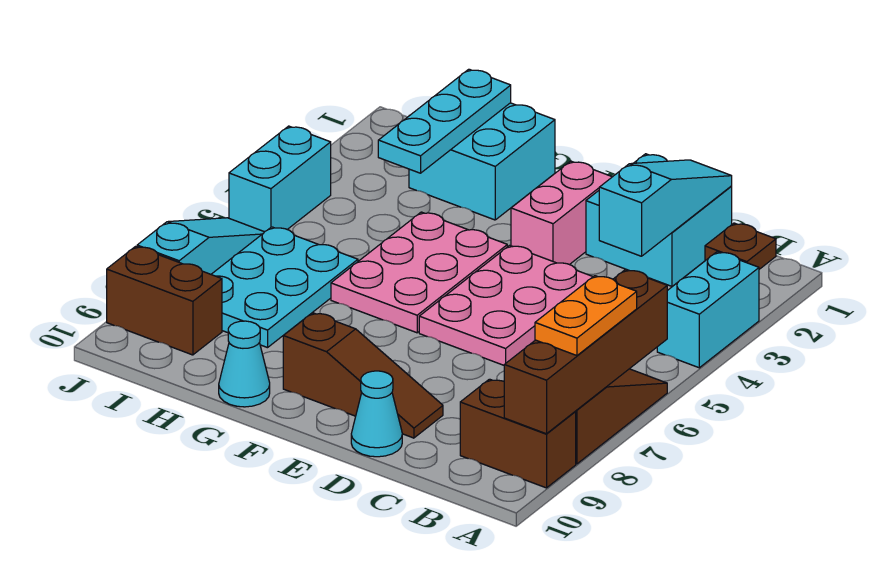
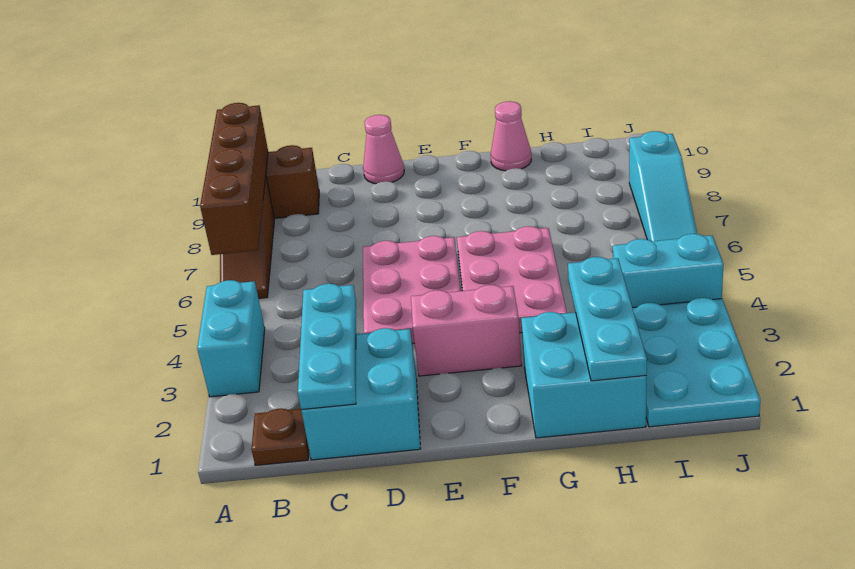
orange 1x2 plate [535,276,637,356] -> none
cyan 1x3 slope [599,160,732,256] -> cyan 1x3 plate [298,284,356,410]
brown 1x3 slope [283,313,443,438] -> none
cyan 1x1 cone [351,371,402,457] -> pink 1x1 cone [363,115,404,184]
pink 1x2 brick [511,161,612,265] -> pink 1x2 brick turned to [411,285,522,376]
cyan 1x1 cone [219,321,270,407] -> pink 1x1 cone [491,101,531,171]
cyan 2x3 plate [211,227,358,348] -> cyan 2x3 plate moved to [632,298,760,427]
brown 1x2 brick [107,246,222,355] -> none
cyan 1x2 brick [229,126,331,232] -> cyan 1x2 brick turned to [613,234,724,307]

